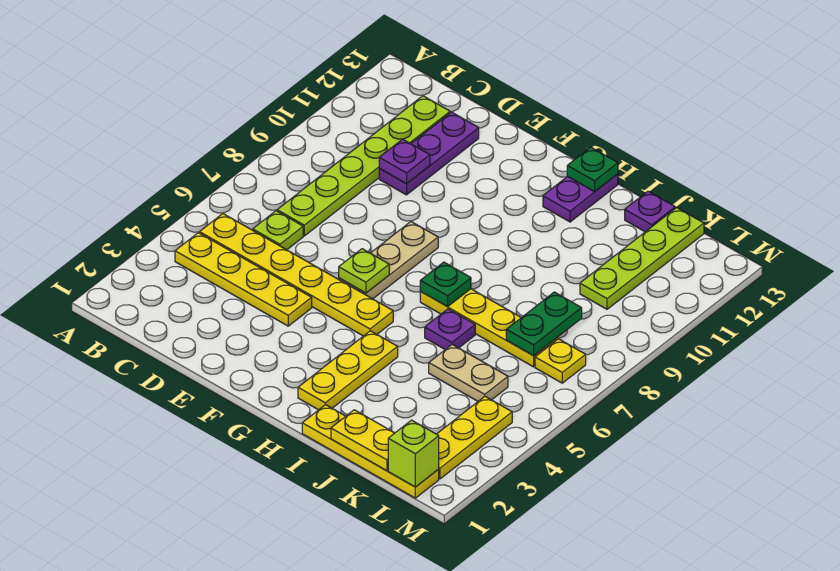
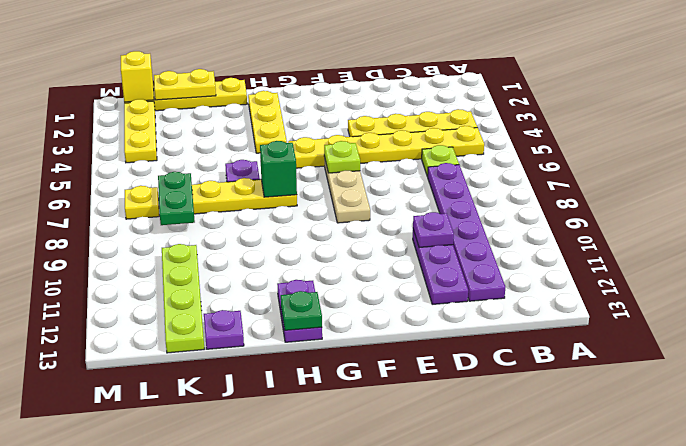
lime 1x6 plate [277,96,450,236] -> purple 1x6 plate [428,163,505,301]
green 1x1 plate [420,262,471,307] -> green 1x1 brick [260,141,297,197]
tan 1x2 plate [429,345,508,401] -> none
lime 1x1 brick [388,420,439,487] -> yellow 1x1 brick [121,51,154,102]

